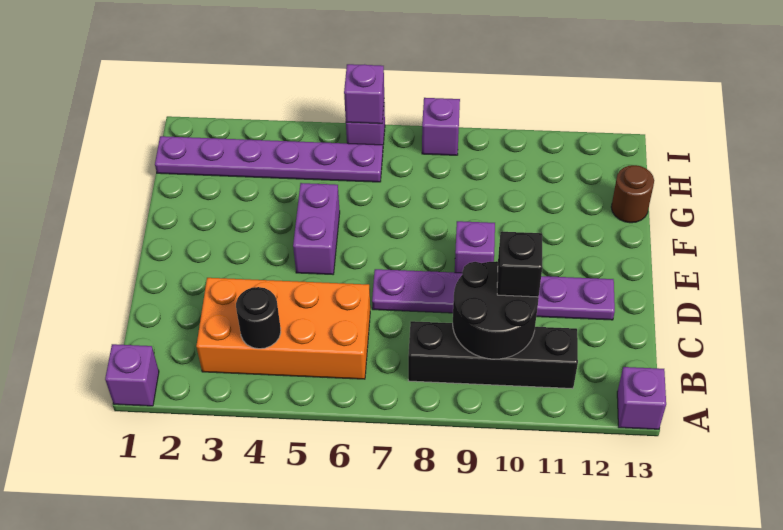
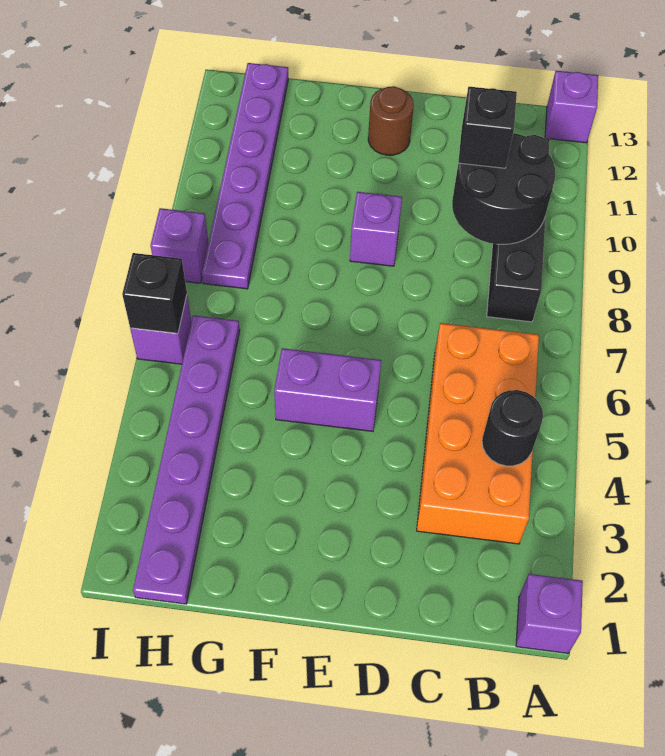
purple 1x6 plate [372,269,615,320] -> purple 1x6 plate moved to [202,63,288,289]
brown 1x1 round brick [611,165,654,223] -> brown 1x1 round brick moved to [368,86,414,155]
purple 1x1 brick [344,64,384,124] -> black 1x1 brick [122,253,187,333]

